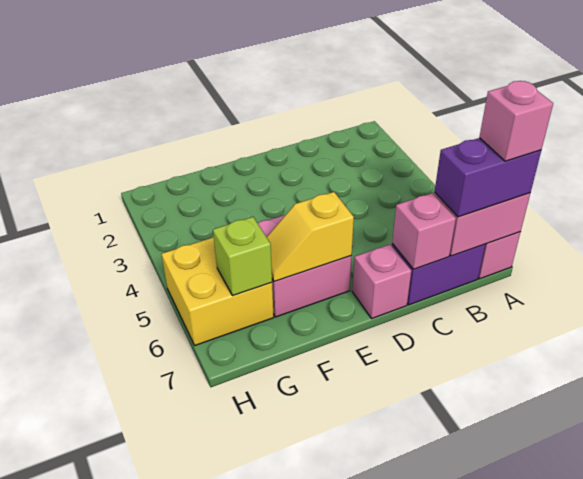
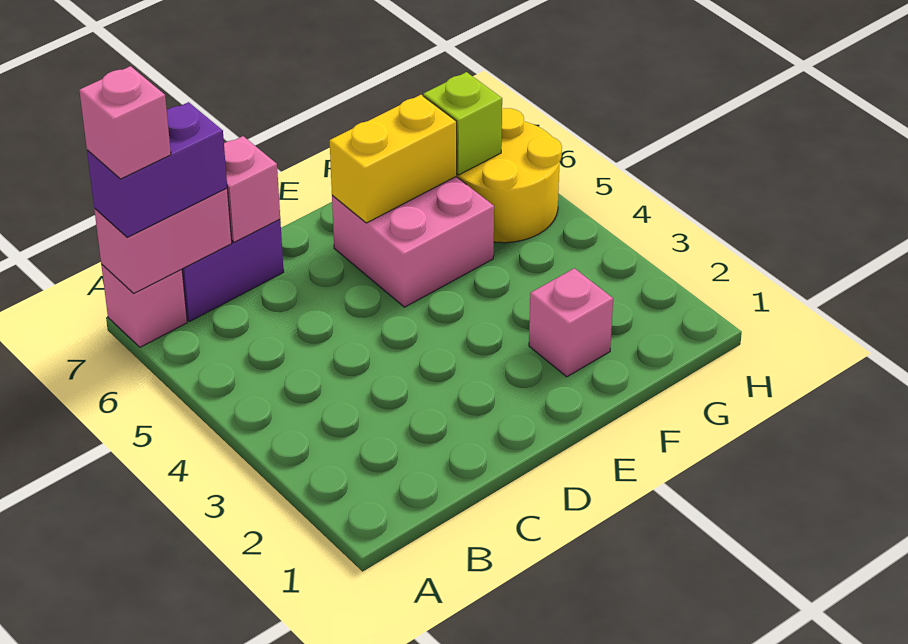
pink 1x1 brick [352,244,411,318] -> pink 1x1 brick moved to [529,268,613,377]
yellow 1x2 slope [267,192,354,282] -> yellow 1x2 brick [330,95,457,223]
yellow 2x2 brick [162,237,274,345] -> yellow 2x2 round brick [456,108,562,243]

